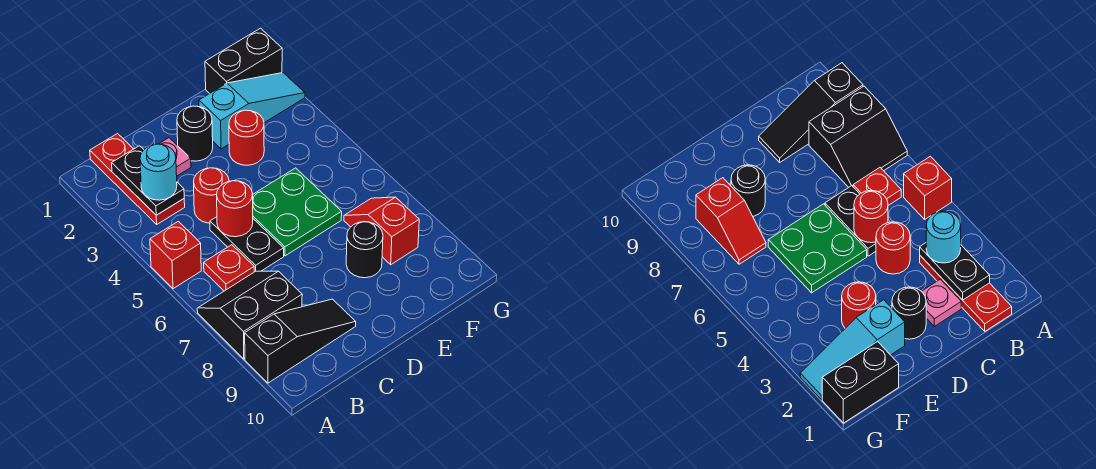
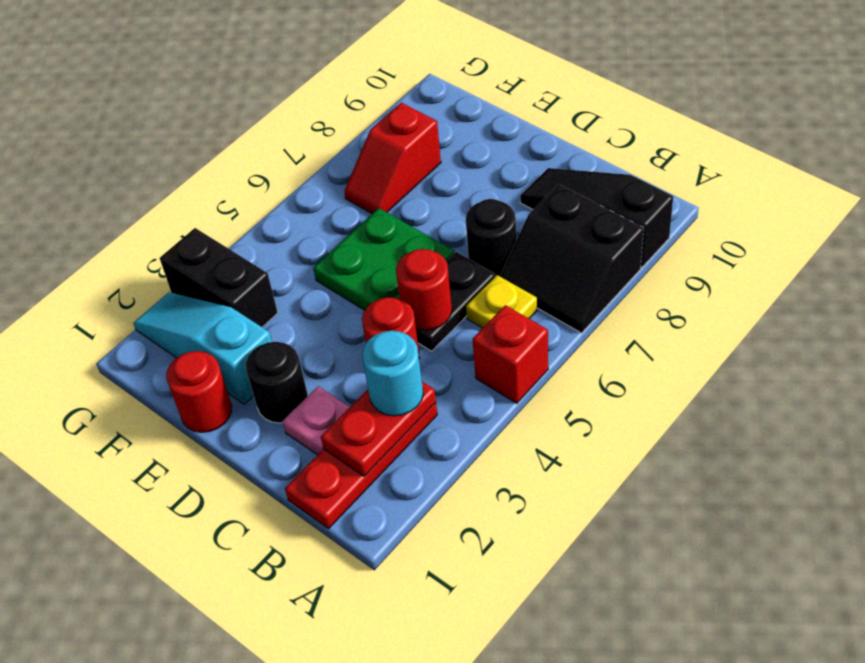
black 1x2 plate [112,146,184,215] -> red 1x2 plate [321,382,436,476]
red 1x1 plate [204,245,254,291] -> yellow 1x1 plate [466,275,537,328]
red 1x1 round brick [229,110,264,165] -> red 1x1 round brick moved to [166,351,232,432]
black 1x1 round brick [346,222,383,278] -> black 1x1 round brick moved to [466,199,516,276]
black 1x2 brick [205,28,282,94] -> black 1x2 brick moved to [160,228,278,327]

